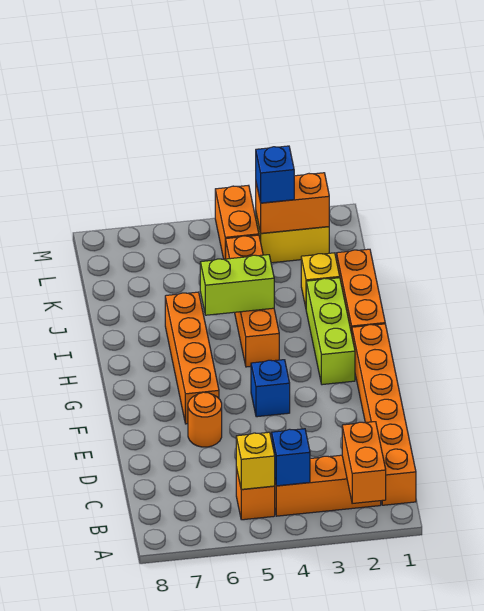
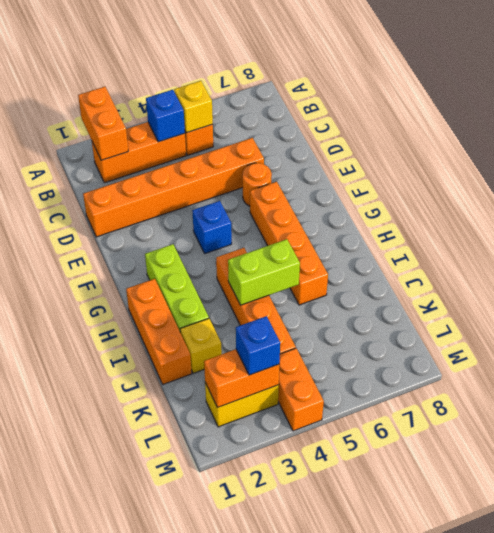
orange 1x6 brick [352,324,416,505] -> orange 1x6 brick turned to [83,138,264,237]

